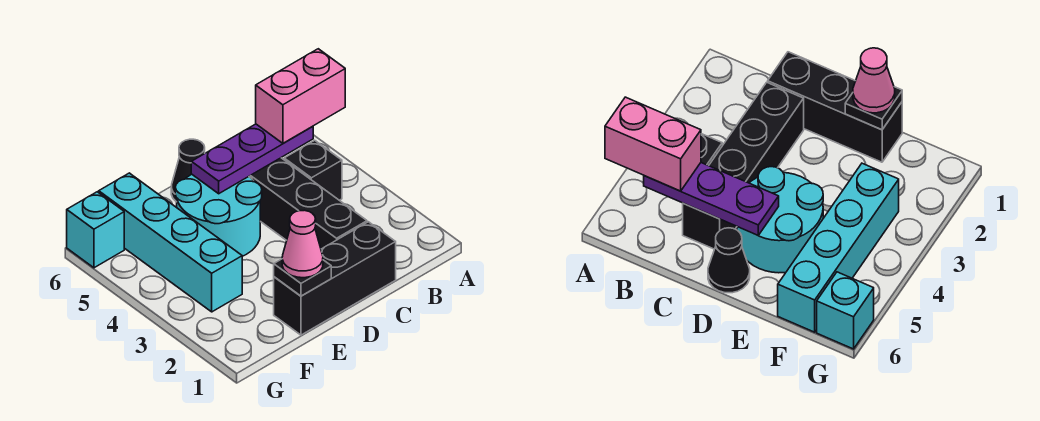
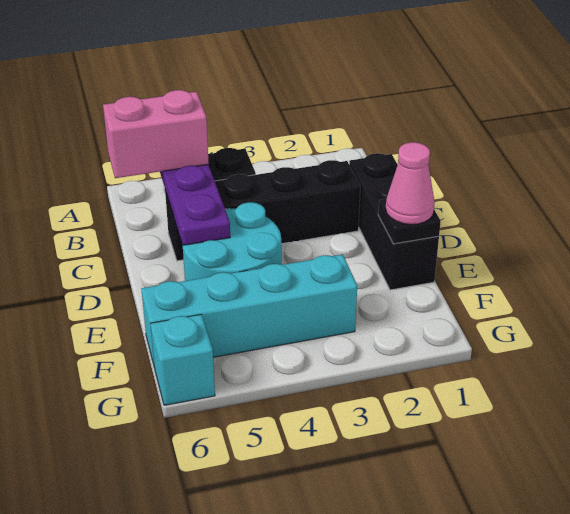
pink 1x2 brick [256,49,345,143] -> pink 1x2 brick turned to [103,90,209,178]
black 1x1 cone [171,139,205,202] -> none

